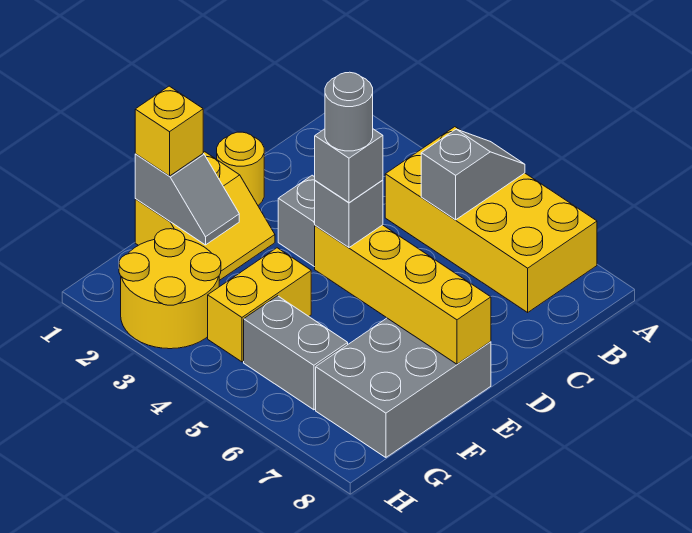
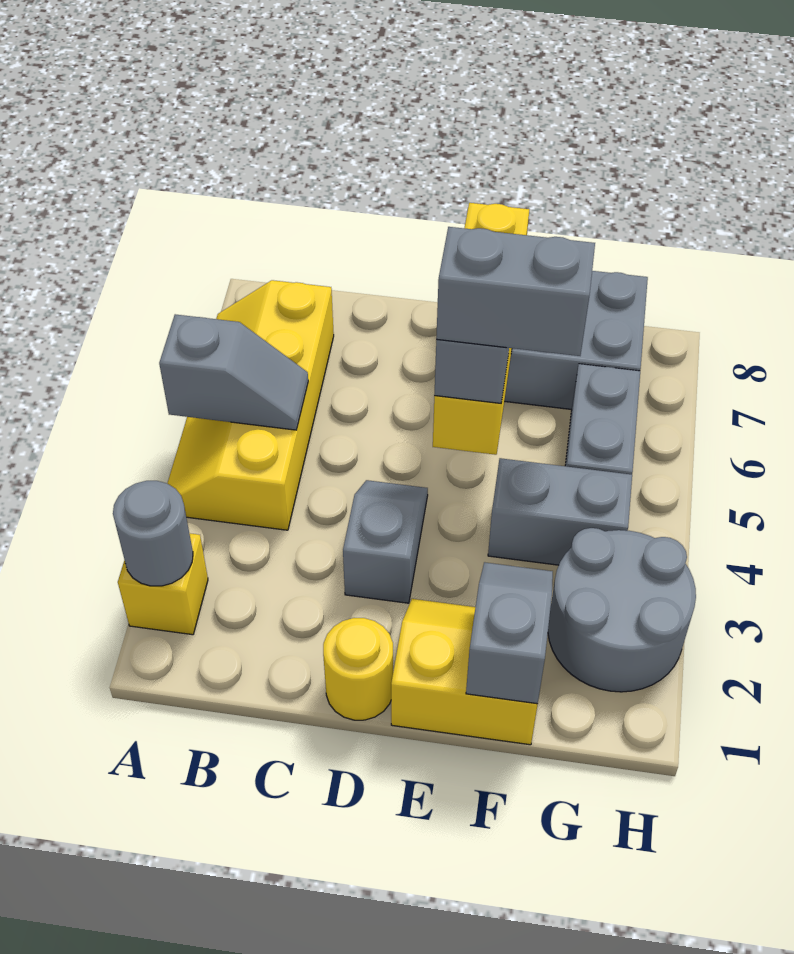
yellow 2x4 brick [385,127,597,312] -> yellow 2x4 slope [167,280,334,530]
grey 1x2 slope [421,129,525,220] -> grey 1x2 slope turned to [159,314,308,430]
grey 1x1 brick [315,129,383,203] -> grey 1x2 brick [436,227,595,356]
grey 1x1 round brick [325,72,373,151] -> grey 1x1 round brick moved to [113,481,193,586]
yellow 1x1 brick [135,86,203,176] -> yellow 1x1 brick moved to [118,533,208,635]
yellow 1x2 brick [208,248,311,362] -> grey 1x2 brick [488,458,632,565]
yellow 2x2 round brick [119,229,221,349] -> grey 2x2 round brick [548,528,696,692]

